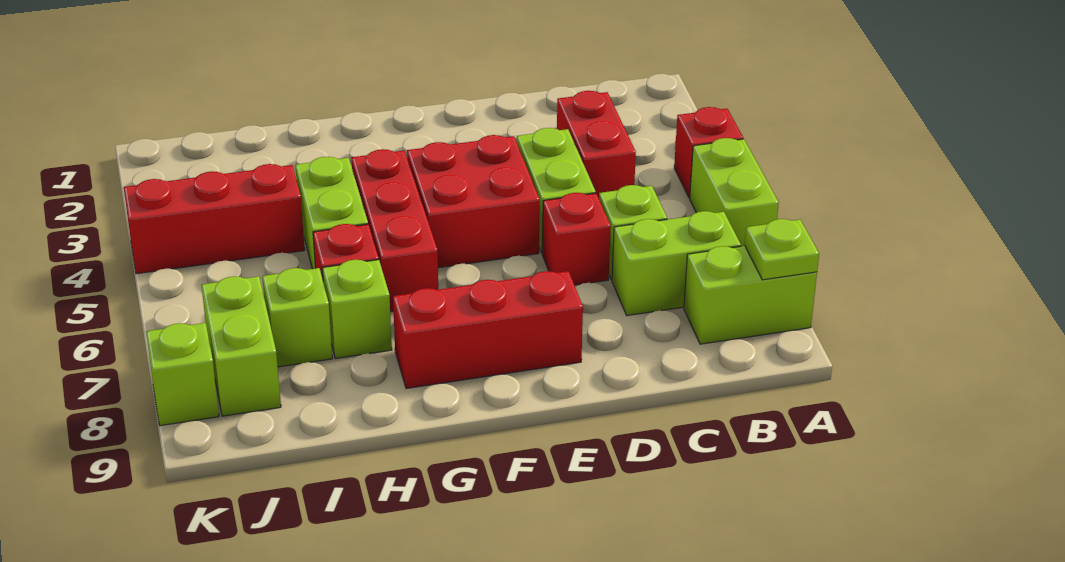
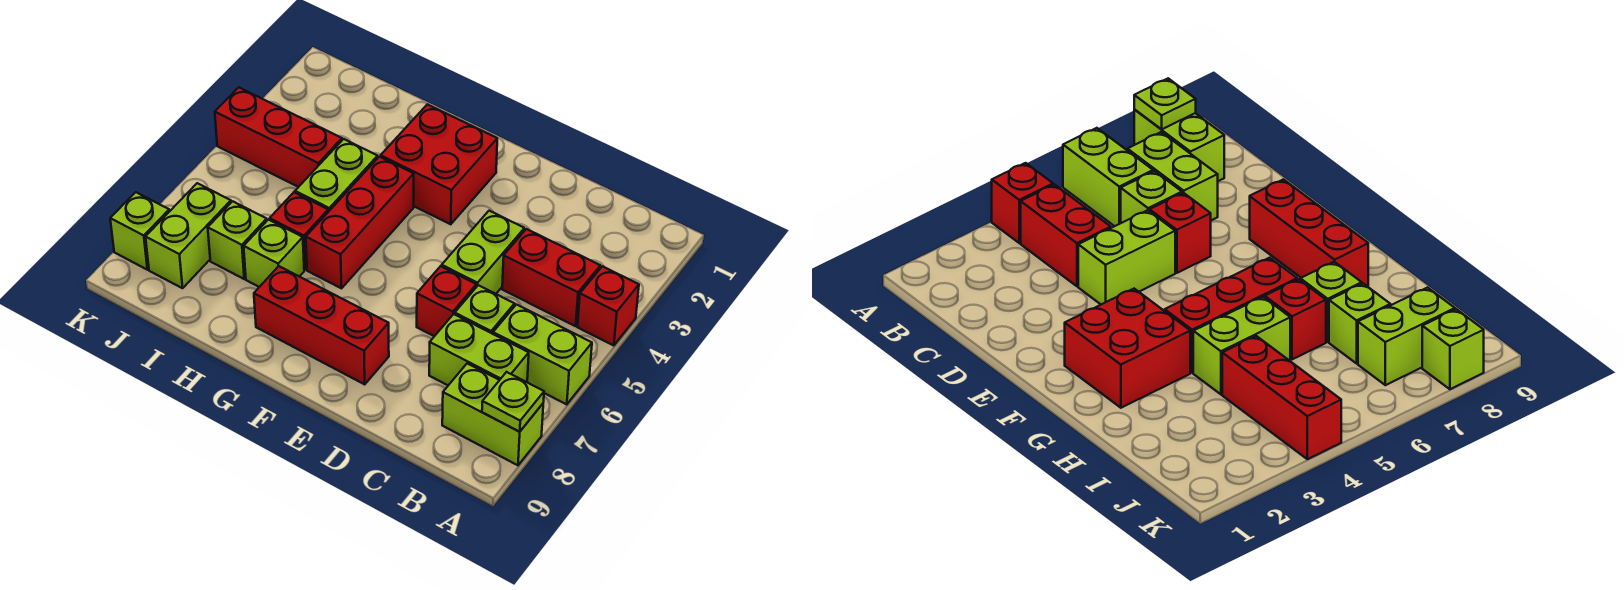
lime 1x2 brick [690,138,779,246] -> lime 1x2 brick turned to [493,305,592,404]
red 1x2 brick [557,91,636,198] -> red 1x2 brick turned to [502,229,600,326]
red 2x2 brick [407,135,540,268] -> red 2x2 brick moved to [381,104,497,224]

